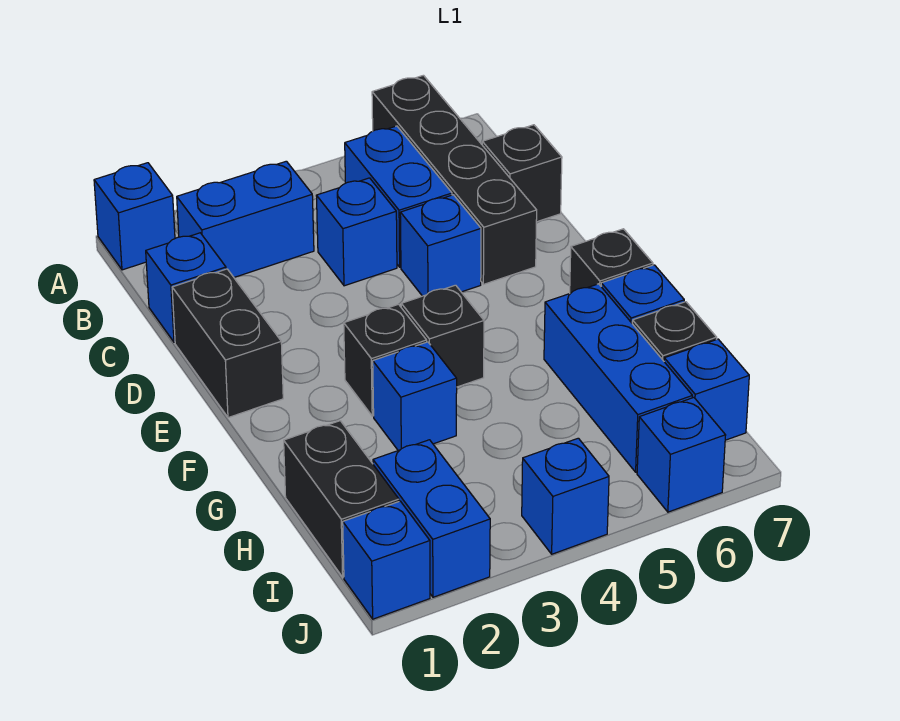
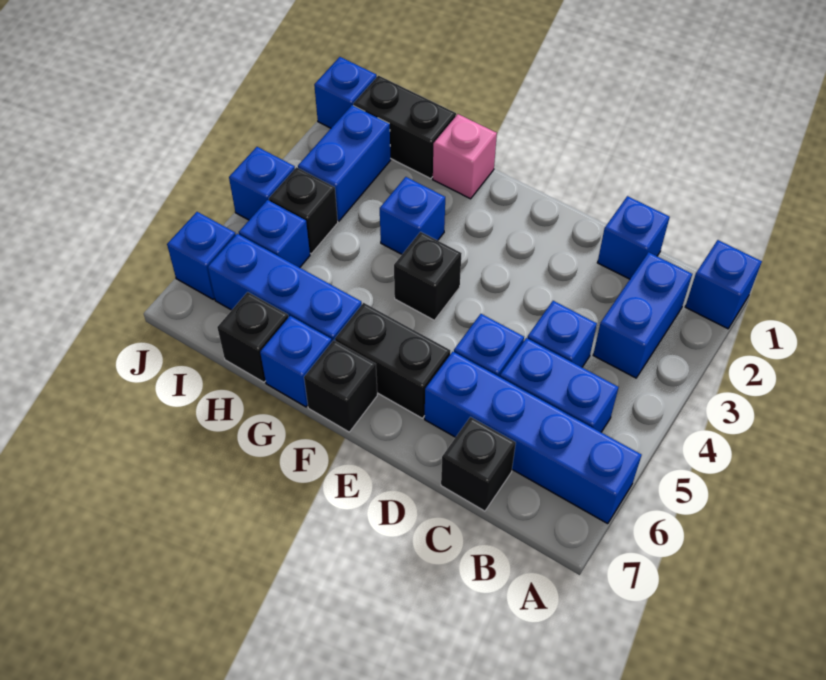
black 1x4 brick [372,75,537,284] -> blue 1x4 brick [425,352,641,524]
black 1x2 brick [172,269,283,418] -> black 1x2 brick moved to [335,303,450,418]
black 1x1 brick [344,304,427,416] -> black 1x1 brick moved to [269,167,338,254]
none -> pink 1x1 brick [433,114,497,199]
blue 1x2 brick [373,440,490,597] -> blue 1x2 brick turned to [298,105,391,221]
blue 1x1 brick [664,339,749,440] -> blue 1x1 brick moved to [239,200,310,268]

